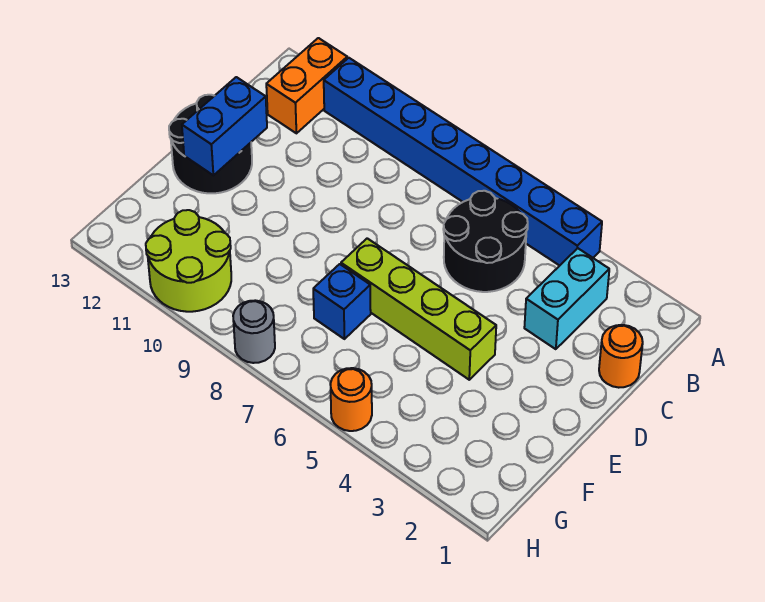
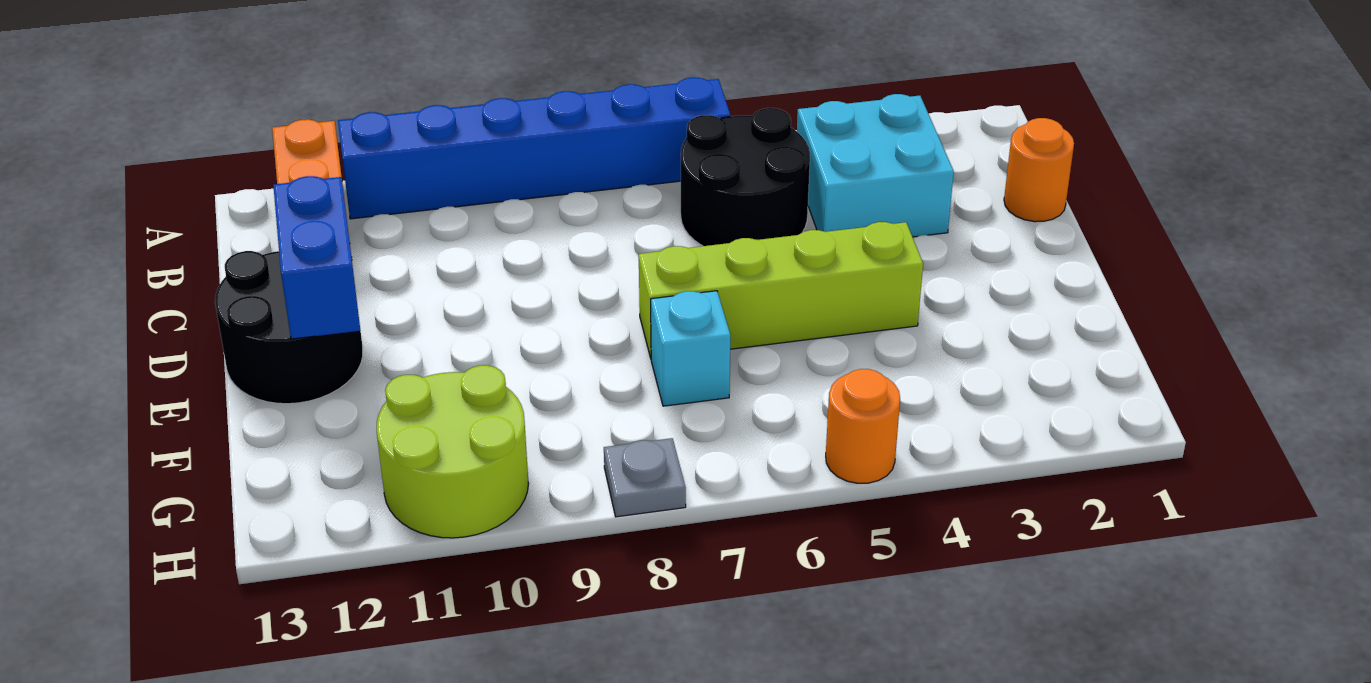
blue 1x8 brick [324,58,602,266] -> blue 1x6 brick [338,78,730,219]
cyan 1x2 brick [524,248,609,349] -> cyan 2x2 brick [797,94,954,237]
blue 1x1 brick [313,264,371,339] -> cyan 1x1 brick [651,291,731,406]
grey 1x1 round brick [233,300,275,363] -> grey 1x1 plate [604,438,686,517]

